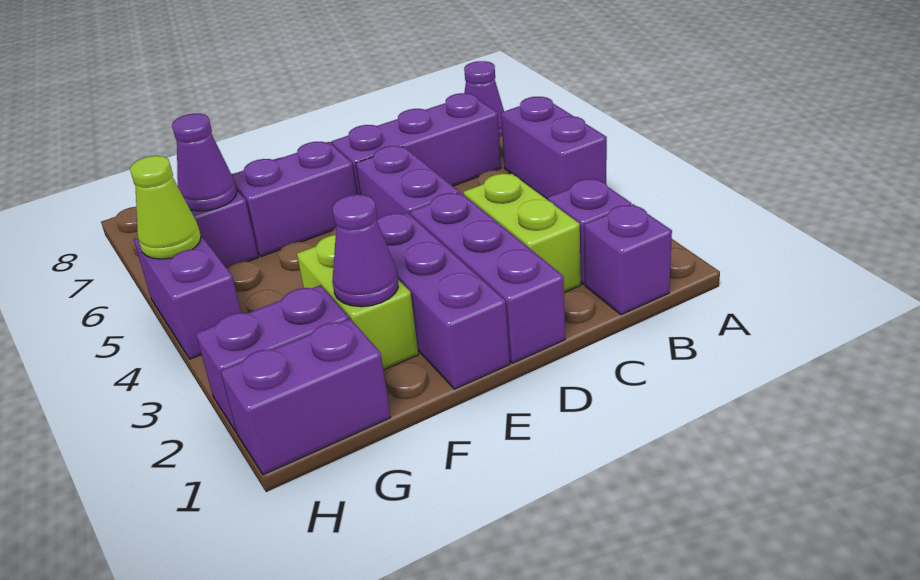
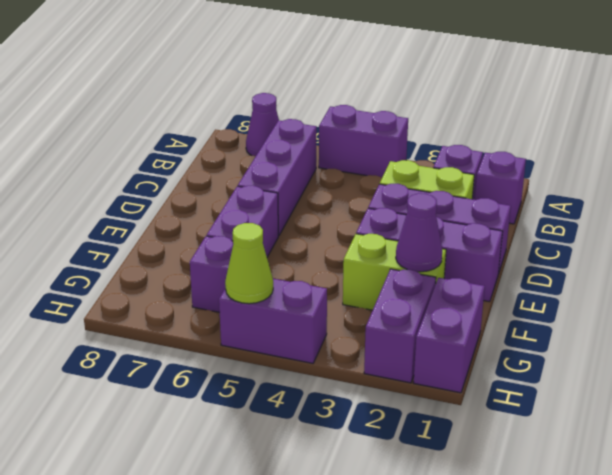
purple 1x2 brick [356,146,459,220] -> none
purple 1x1 cone [172,114,237,211] -> none

